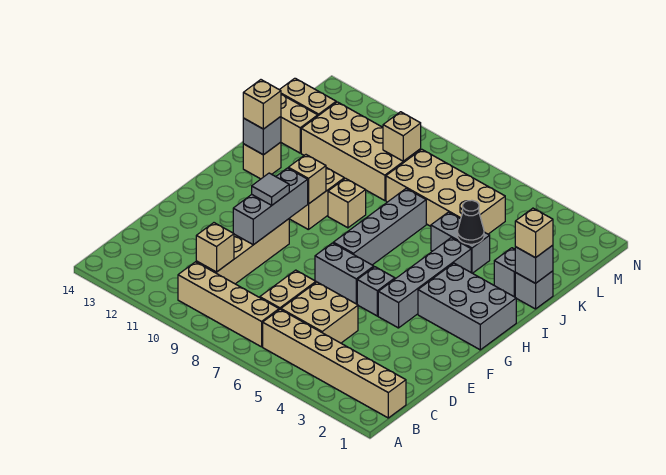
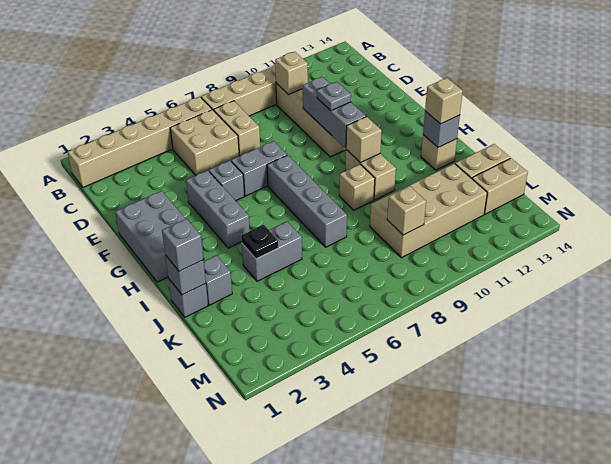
grey 1x4 brick [378,238,471,328] -> grey 1x3 brick [186,170,250,248]
grey 1x1 tile [252,173,289,205] -> grey 1x1 plate [317,82,351,111]
grey 2x3 brick [418,263,516,350] -> grey 2x3 brick turned to [115,191,204,282]
tan 1x1 brick [515,208,553,258] -> grey 1x1 brick [162,219,203,271]
black 1x1 cone [458,200,484,244] -> black 1x1 plate [241,225,279,259]
tan 2x4 brick [386,149,505,234] -> none

